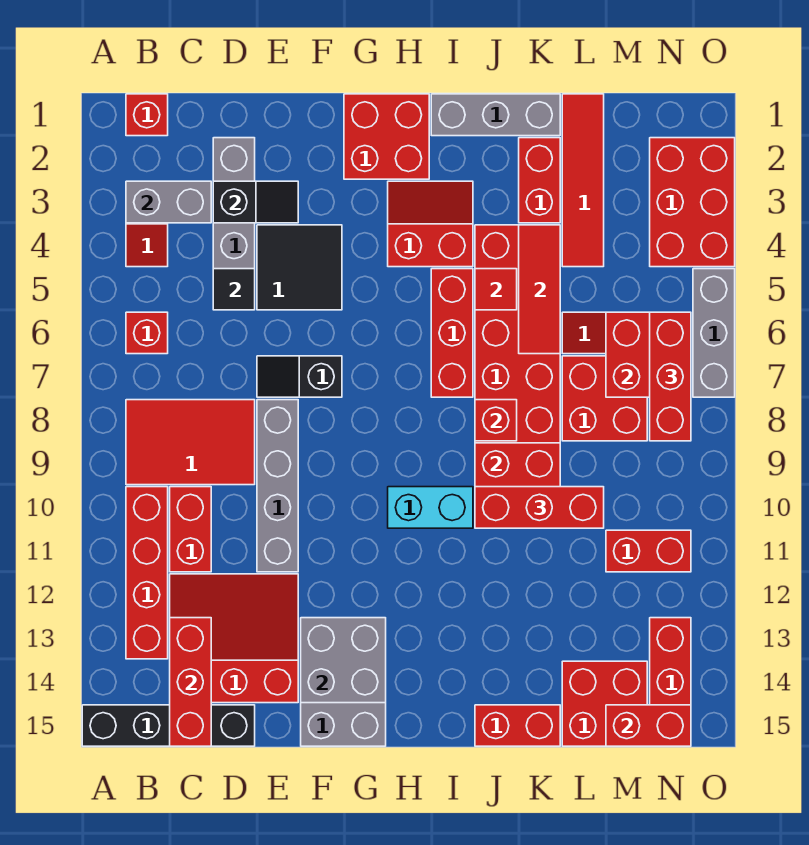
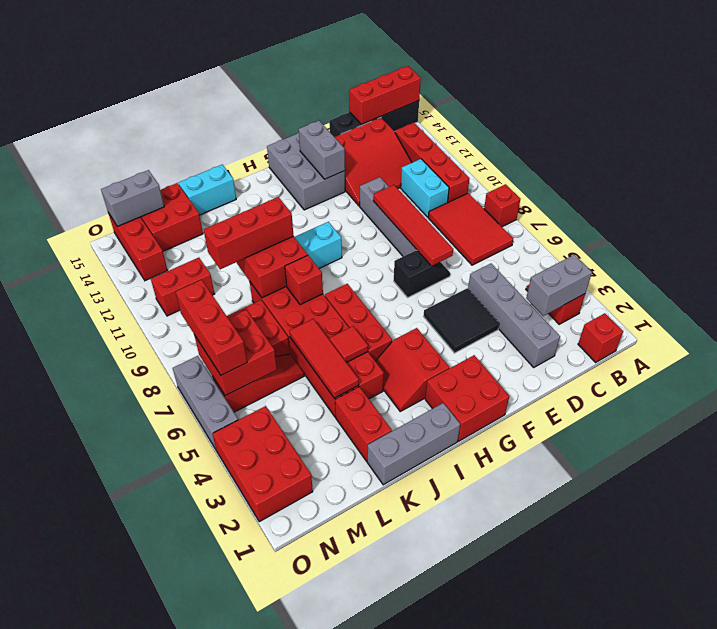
red 1x1 brick [126,312,168,354] -> red 1x1 brick moved to [484,184,520,227]
red 2x3 tile [126,400,255,485] -> red 2x3 tile turned to [428,193,513,265]
red 1x2 brick [170,487,211,572] -> cyan 1x2 brick [401,159,449,217]
red 1x3 brick [170,618,211,746] -> red 1x3 brick turned to [349,66,421,124]
black 1x2 slope [213,181,298,223] -> none
black 1x1 tile [213,269,255,310] -> none
grey 2x2 brick [301,618,386,703] -> grey 1x2 brick [299,121,345,179]
red 2x2 slope [388,181,473,267] -> red 2x2 slope turned to [375,328,449,411]
red 1x2 brick [475,705,560,746] -> cyan 1x2 brick [179,165,236,215]
red 1x4 tile [562,94,604,267] -> red 1x4 tile moved to [373,185,453,266]
red 1x2 brick [606,705,691,746] -> grey 1x2 brick [101,170,164,227]

